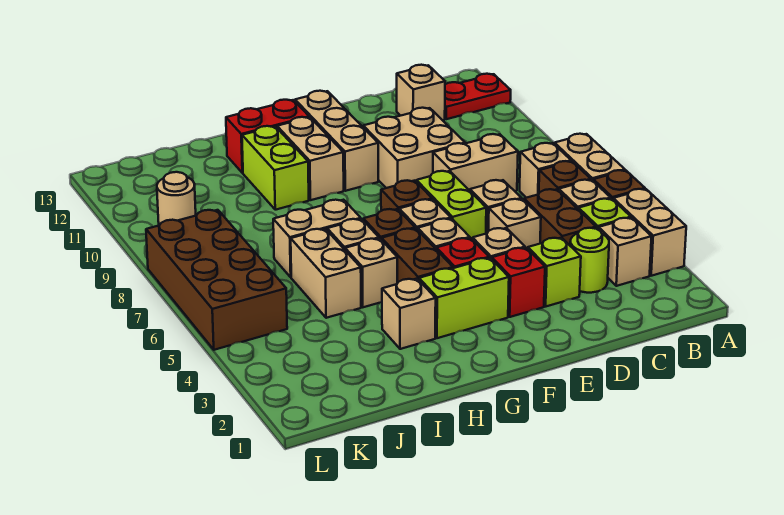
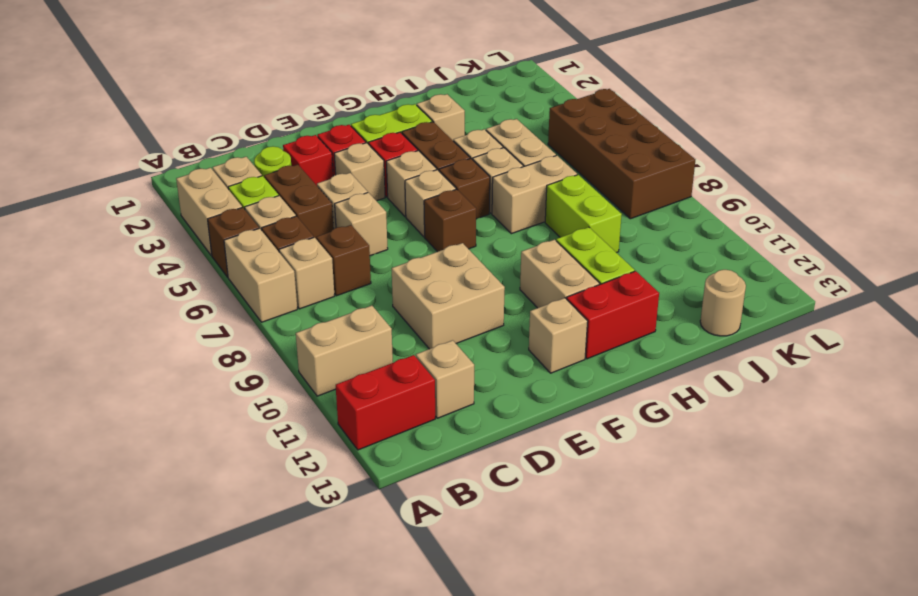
red 1x2 plate [445,74,511,119] -> red 1x2 brick [336,355,435,450]
none -> brown 1x1 brick [316,225,371,296]
tan 1x2 brick [433,134,518,191] -> tan 1x2 brick moved to [296,306,393,396]
lime 1x1 brick [528,238,581,306] -> red 1x1 brick [283,135,333,186]
lime 1x2 brick [416,171,486,239] -> lime 1x2 brick moved to [545,175,622,253]
tan 1x3 brick [295,91,378,191] -> tan 1x1 brick [529,298,588,373]
tan 1x1 round brick [157,172,196,225] -> tan 1x1 round brick moved to [700,270,746,336]

